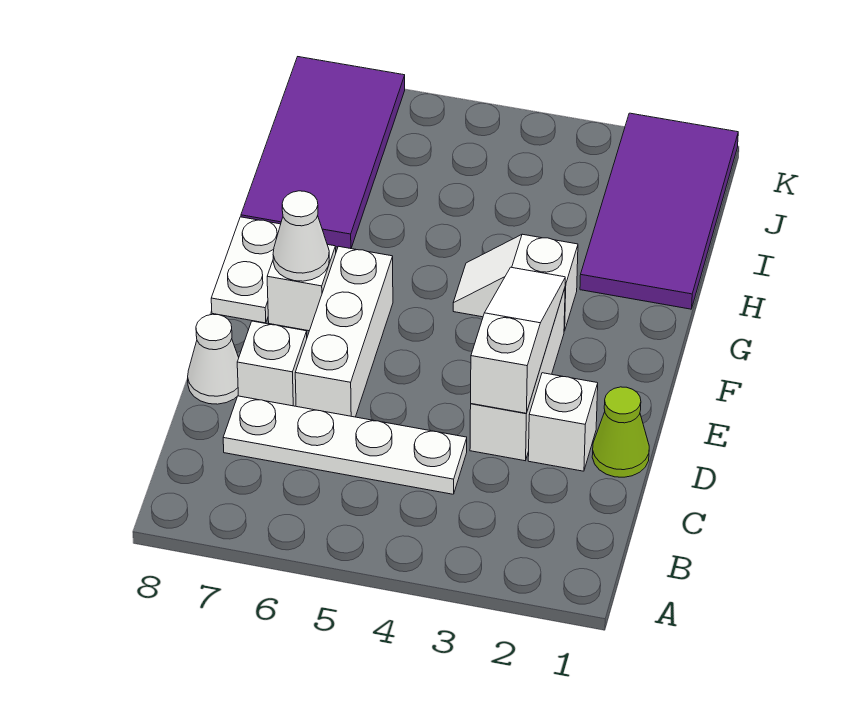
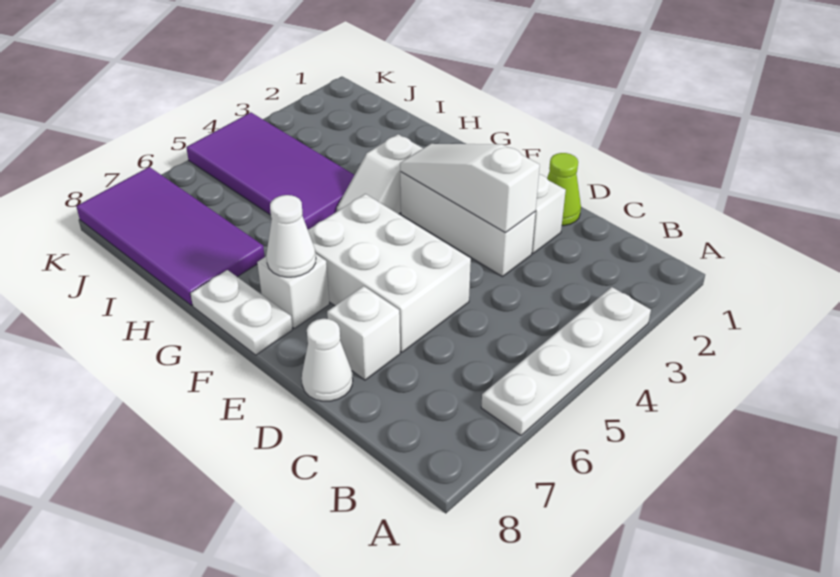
white 1x4 plate [223,396,467,494] -> white 1x4 plate moved to [481,287,651,435]
white 1x3 brick [295,246,393,417] -> white 2x3 brick [308,194,471,352]
purple 2x4 tile [580,113,738,309] -> purple 2x4 tile moved to [186,112,354,230]

